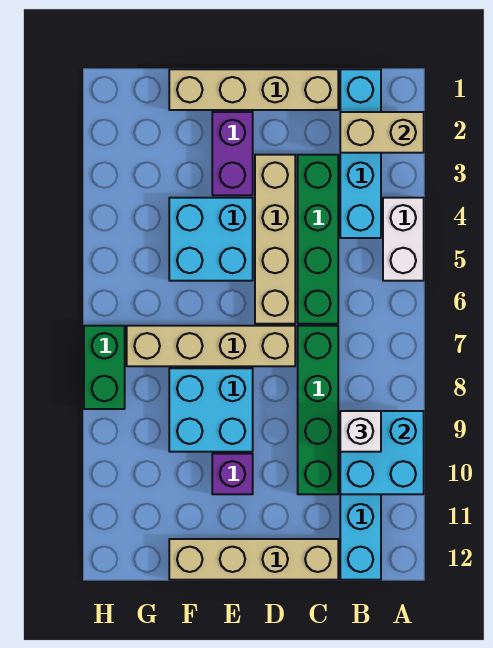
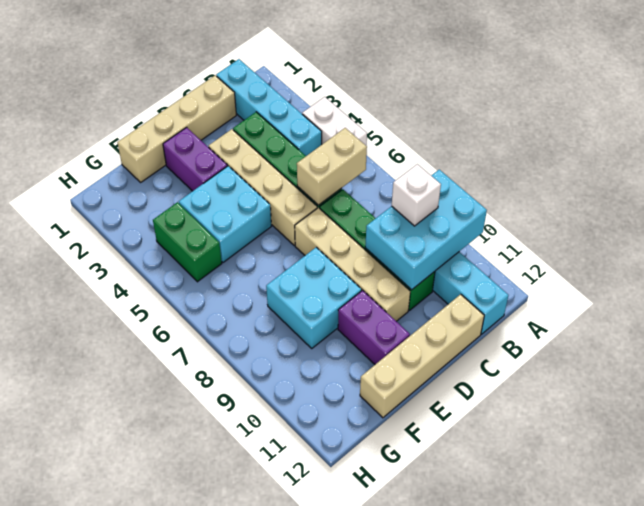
tan 1x2 brick [340,112,424,153] -> tan 1x2 brick moved to [297,128,367,205]
cyan 2x2 brick [340,411,424,494] -> cyan 2x3 brick [365,170,487,290]
tan 1x4 brick [127,326,295,366] -> tan 1x4 brick turned to [295,208,410,321]
purple 1x1 brick [212,454,253,494] -> purple 1x2 brick [338,290,410,364]
green 1x2 brick [84,326,125,409] -> green 1x2 brick moved to [153,202,222,282]

